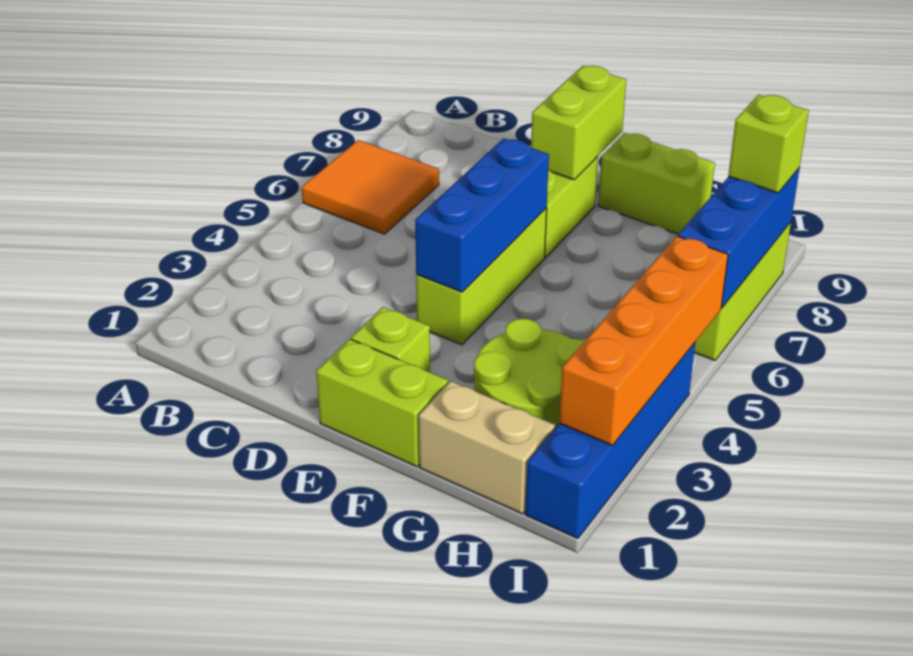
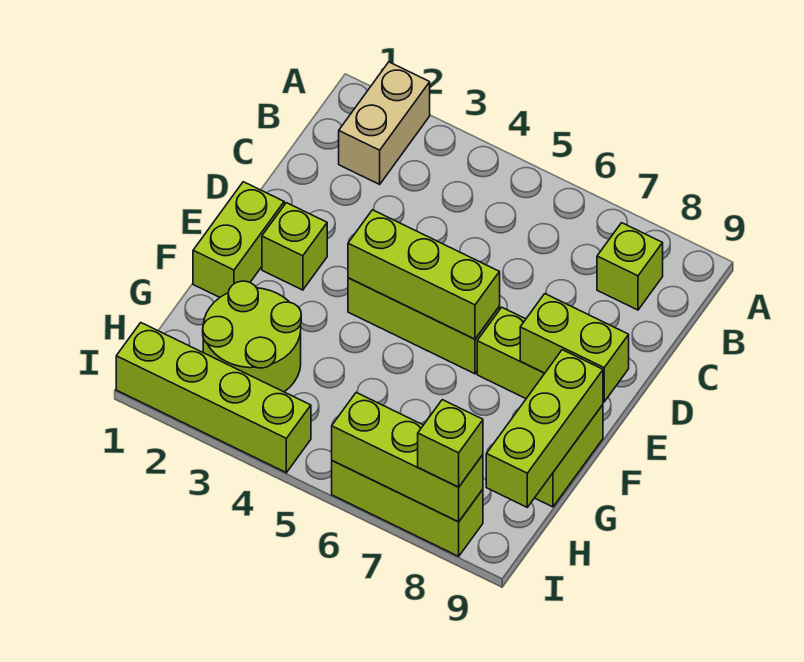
orange 2x2 tile [302,140,439,234] -> none
none -> lime 1x1 brick [597,223,663,310]
blue 1x3 brick [415,139,549,292] -> lime 1x3 brick [348,210,500,339]
none -> lime 1x3 brick [486,350,603,507]
tan 1x2 brick [419,381,555,514] -> tan 1x2 brick moved to [339,62,430,184]
blue 1x4 brick [525,343,695,538] -> lime 1x4 brick [116,323,311,473]
orange 1x4 brick [559,236,728,445] -> none
blue 1x3 brick [678,168,800,308] -> lime 1x3 brick [332,393,483,522]

